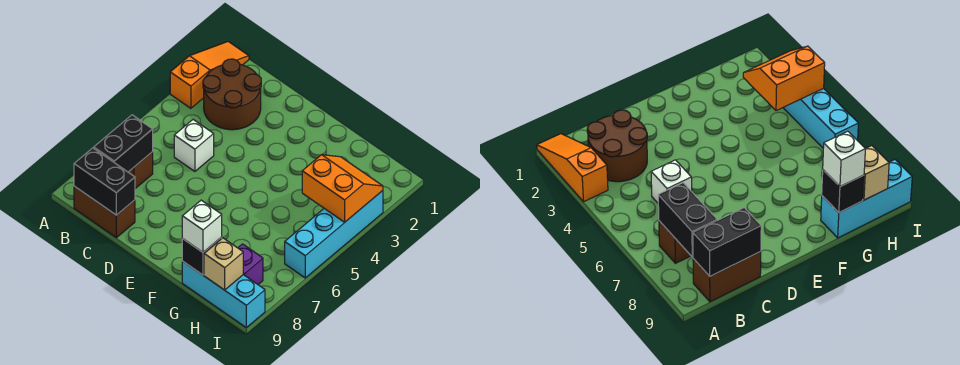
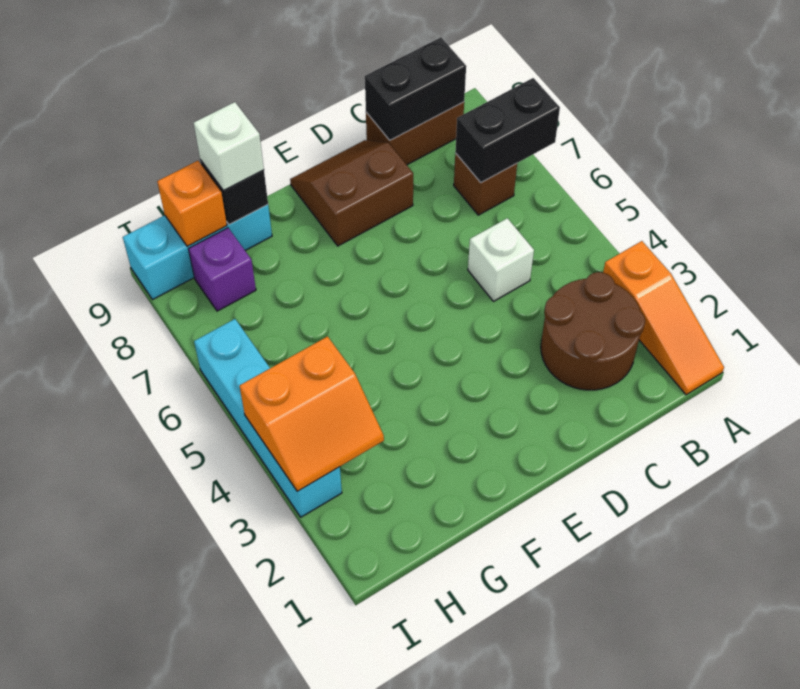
black 1x2 brick [94,115,153,172] -> black 1x2 brick turned to [455,78,560,183]
none -> brown 2x2 slope [290,140,413,246]
tan 1x1 brick [204,238,243,290] -> orange 1x1 brick [157,161,227,246]

